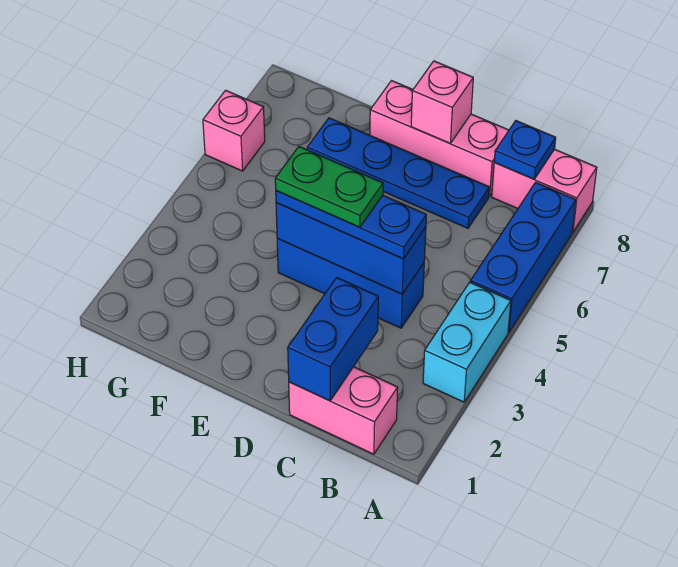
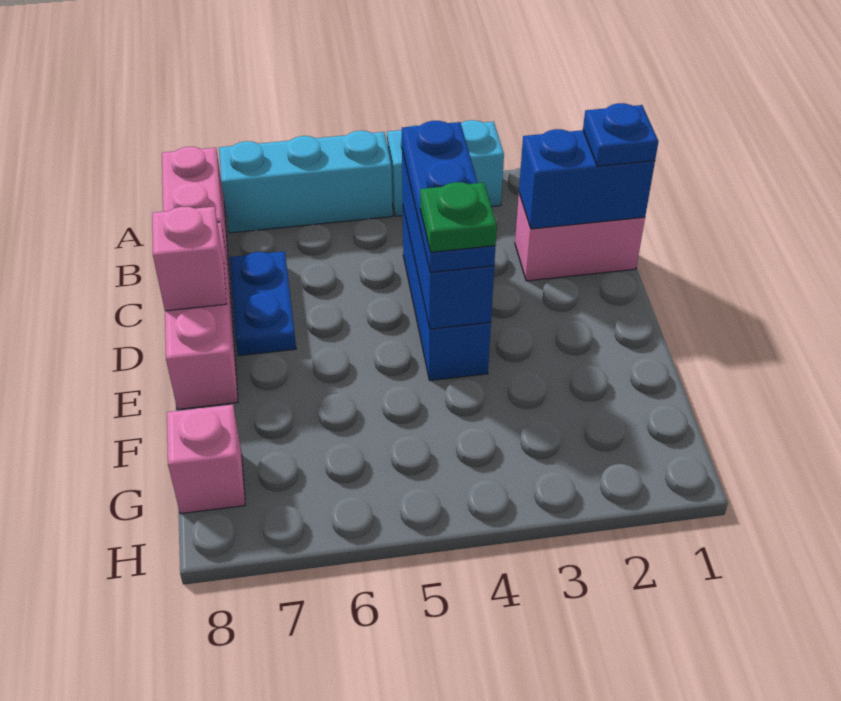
blue 1x3 brick [471,182,576,332] -> cyan 1x3 brick [219,131,393,233]
pink 1x2 brick [289,367,398,454] -> pink 1x2 brick turned to [515,194,645,281]
blue 1x1 plate [494,121,556,179] -> blue 1x1 plate moved to [583,103,659,166]
blue 1x4 plate [307,118,489,228] -> blue 1x2 plate [230,251,296,356]
green 1x2 plate [275,147,383,227] -> green 1x1 plate [420,182,497,252]
pink 1x1 brick [203,90,265,171] -> pink 1x1 brick moved to [167,405,245,514]

